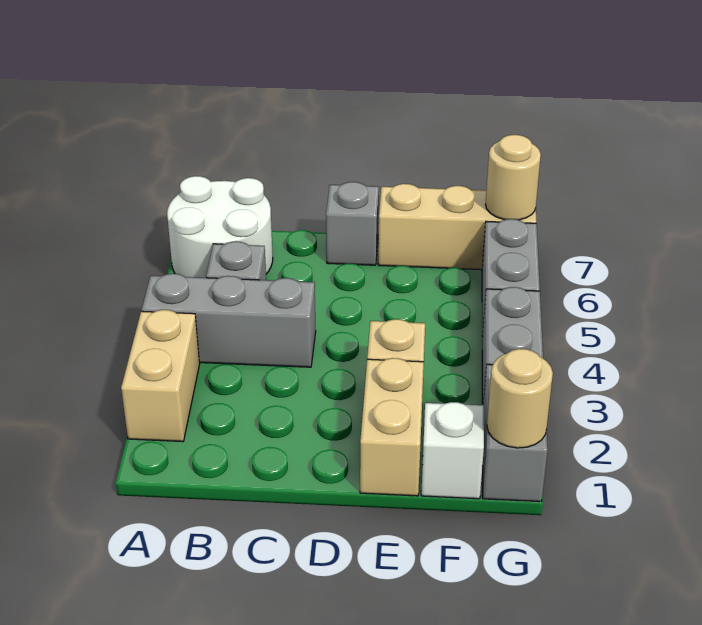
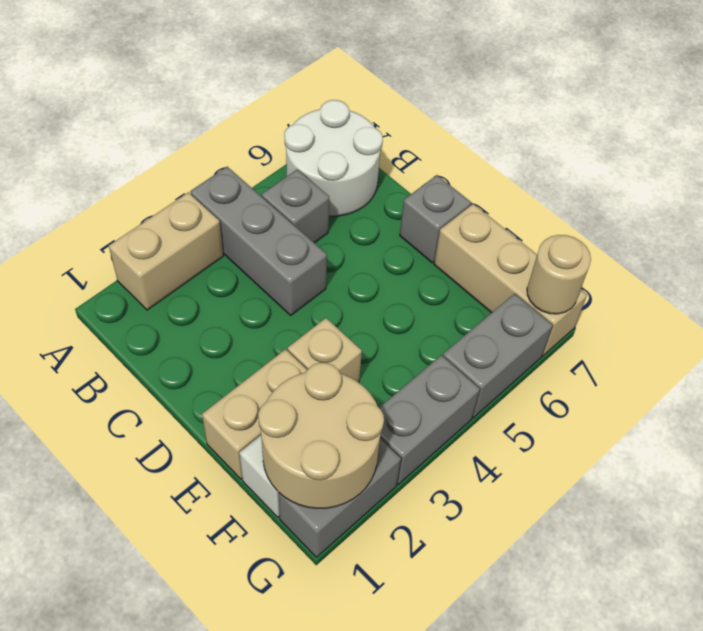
tan 1x1 round brick [487,349,553,448] -> tan 2x2 round brick [258,363,384,508]

